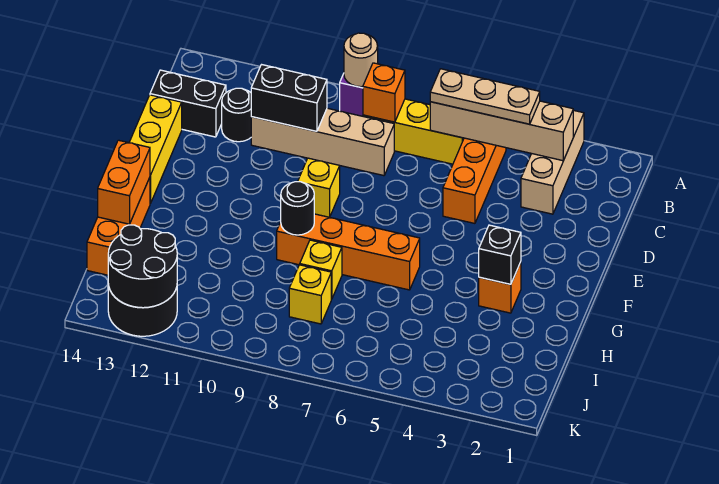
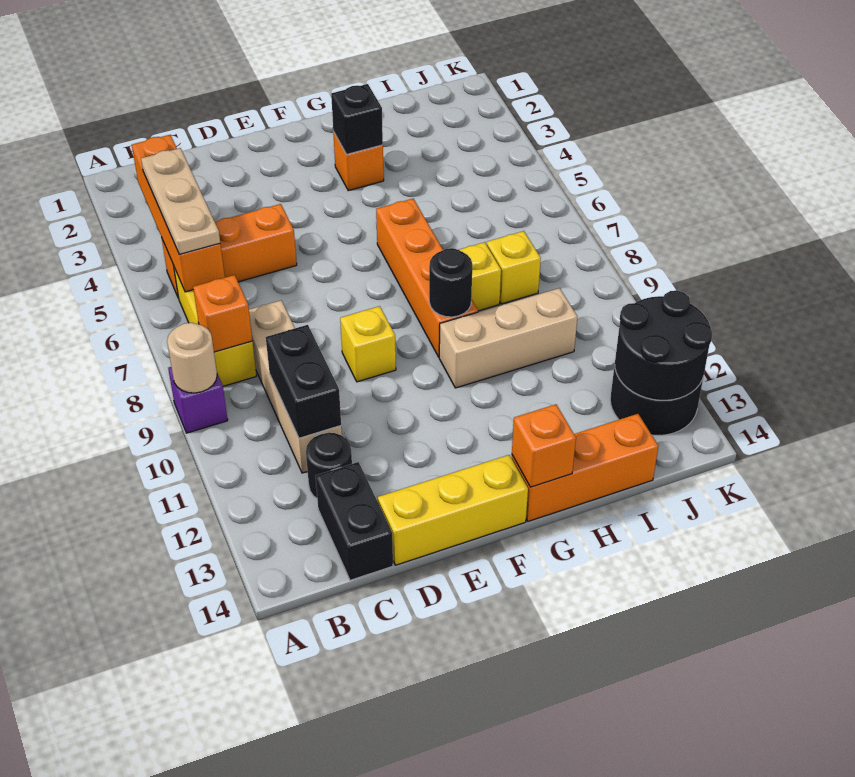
tan 1x3 brick [521,110,584,214] -> tan 1x3 brick moved to [439,288,577,388]
tan 1x4 brick [430,101,573,161] -> orange 1x4 brick [132,135,225,292]
orange 1x2 brick [98,140,150,224] -> orange 1x1 brick [512,404,576,487]

